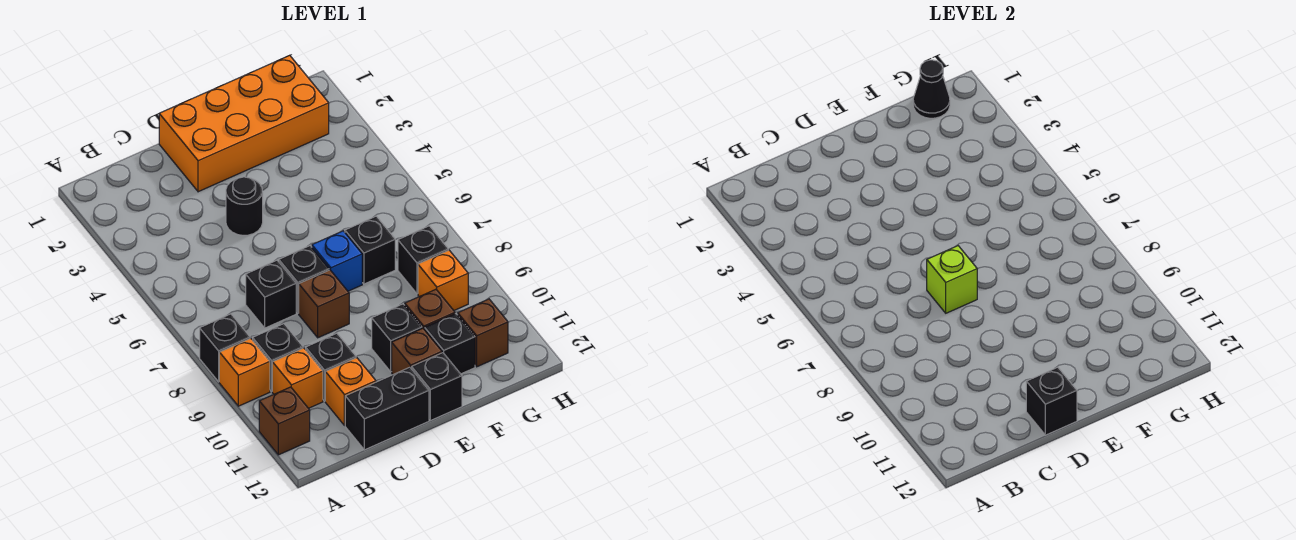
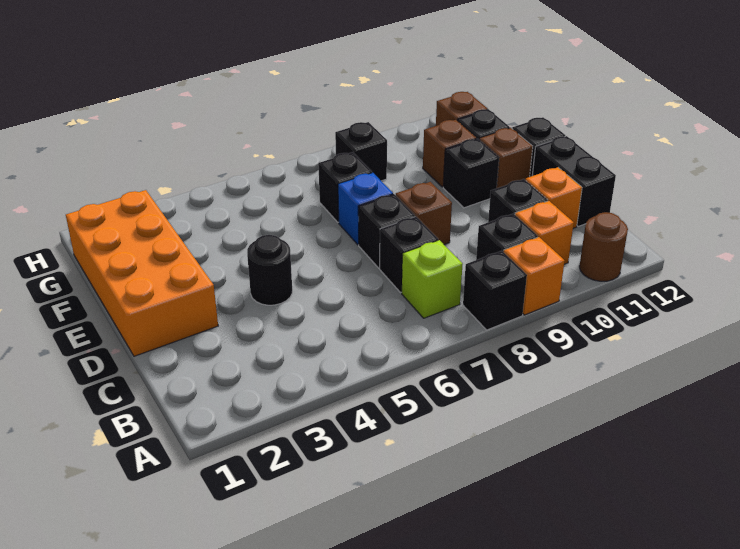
brown 1x1 brick [259,387,310,455] -> brown 1x1 round brick [579,212,628,281]
lime 1x1 brick [927,246,977,313] -> lime 1x1 brick moved to [402,240,463,318]
black 1x1 brick [1026,367,1077,435] -> none
black 1x1 cone [913,60,950,118] -> none
orange 1x1 brick [418,250,468,310] -> none

